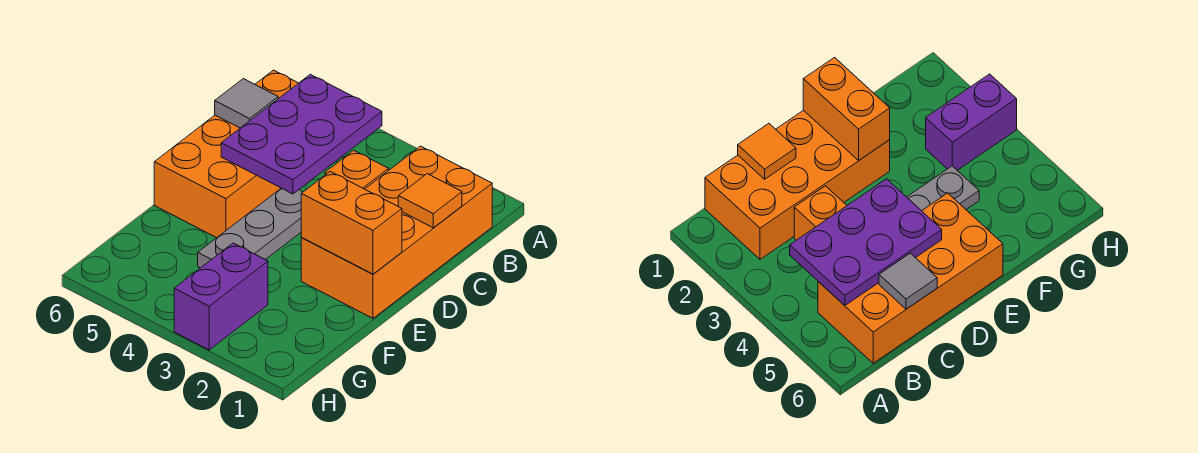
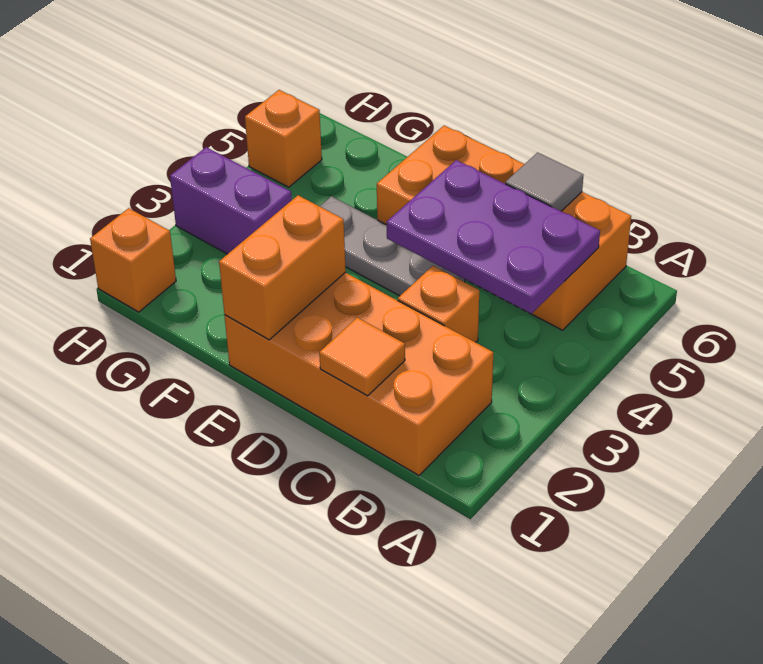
none -> orange 1x1 brick [90,208,176,312]
none -> orange 1x1 brick [245,90,322,187]

